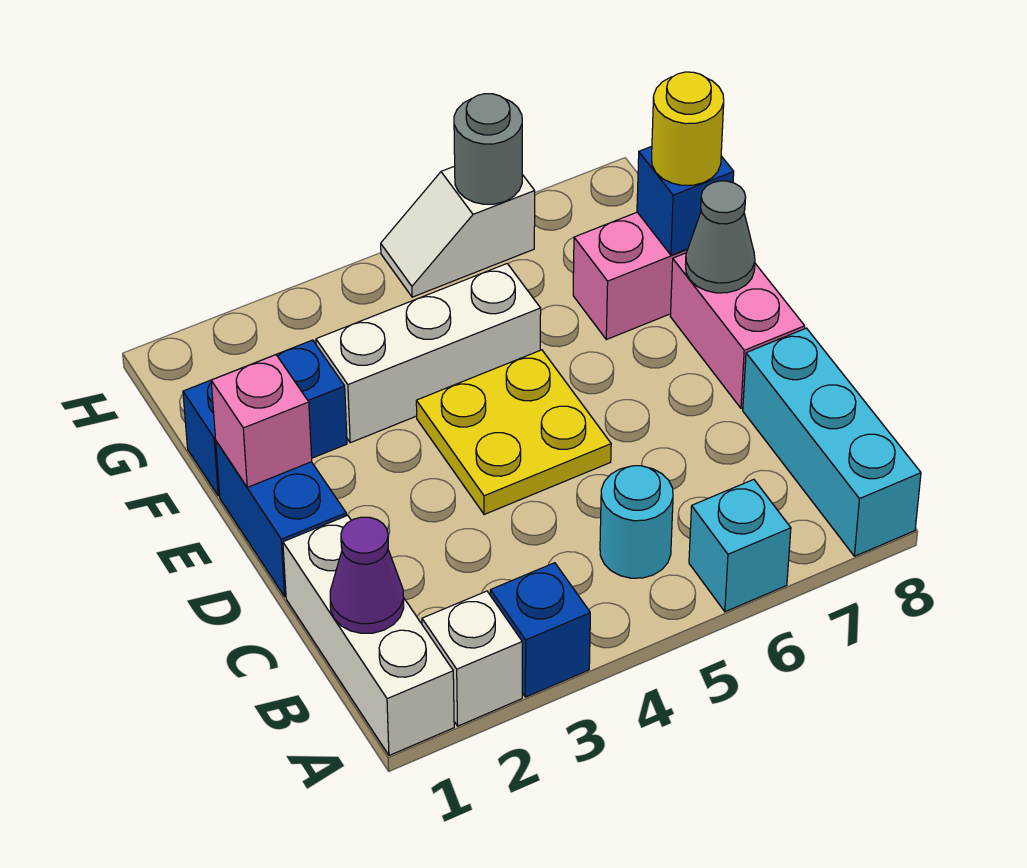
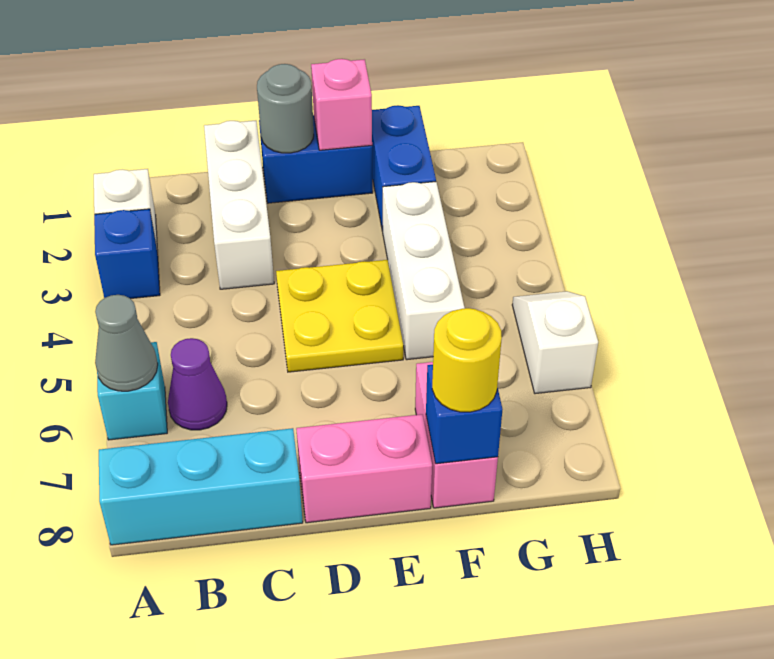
white 1x3 brick [283,515,454,755] -> white 1x3 brick turned to [204,121,274,289]
purple 1x1 cone [330,517,404,633] -> purple 1x1 cone moved to [168,338,227,430]
cyan 1x1 round brick [600,466,673,578] -> none
grey 1x1 cone [686,181,755,293] -> grey 1x1 cone moved to [95,295,158,391]
grey 1x1 round brick [454,94,522,204] -> grey 1x1 round brick moved to [257,64,314,153]

